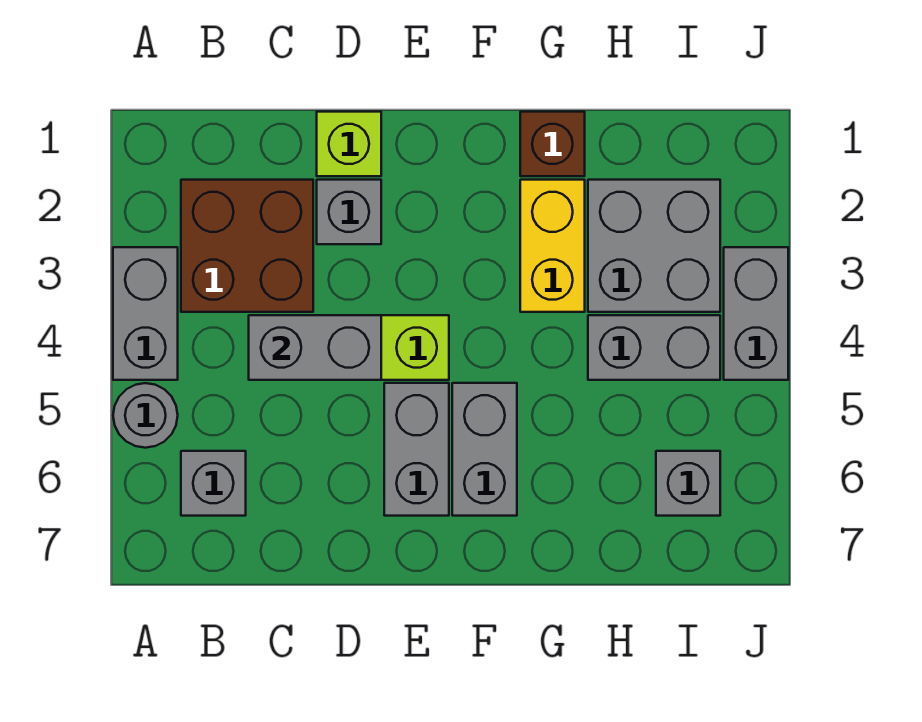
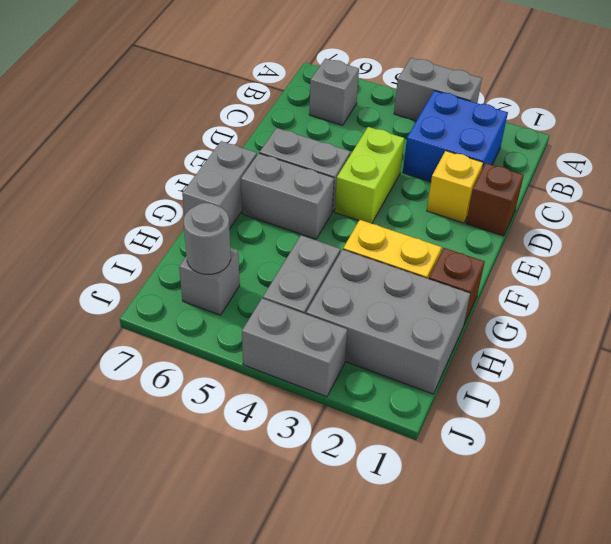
grey 1x1 round brick [113,383,178,448] -> grey 1x1 round brick moved to [184,203,231,275]
brown 2x2 brick [181,180,313,312] -> blue 2x2 brick [403,91,508,182]
grey 1x2 brick [249,315,381,380] -> grey 1x2 brick moved to [182,141,257,229]
lime 1x1 brick [317,112,381,176] -> brown 1x1 brick [466,163,524,236]
grey 1x1 brick [317,180,381,244] -> yellow 1x1 brick [427,151,483,223]
grey 2x2 brick [588,180,720,312] -> grey 2x3 brick [306,250,470,394]

